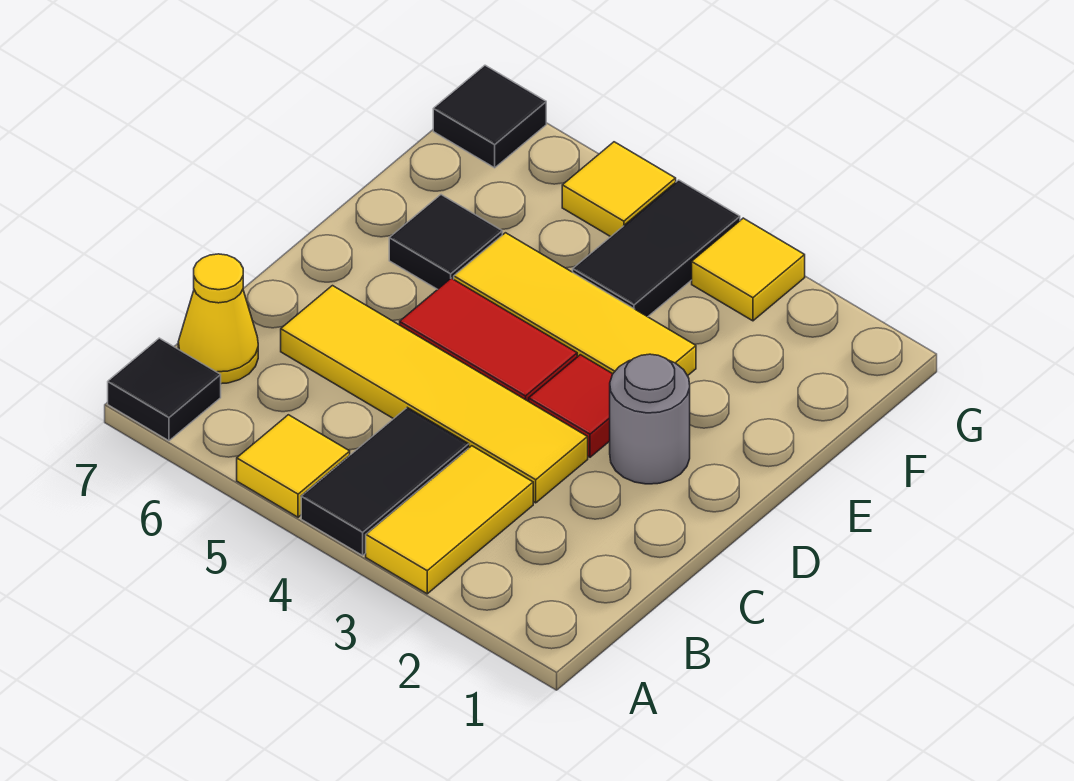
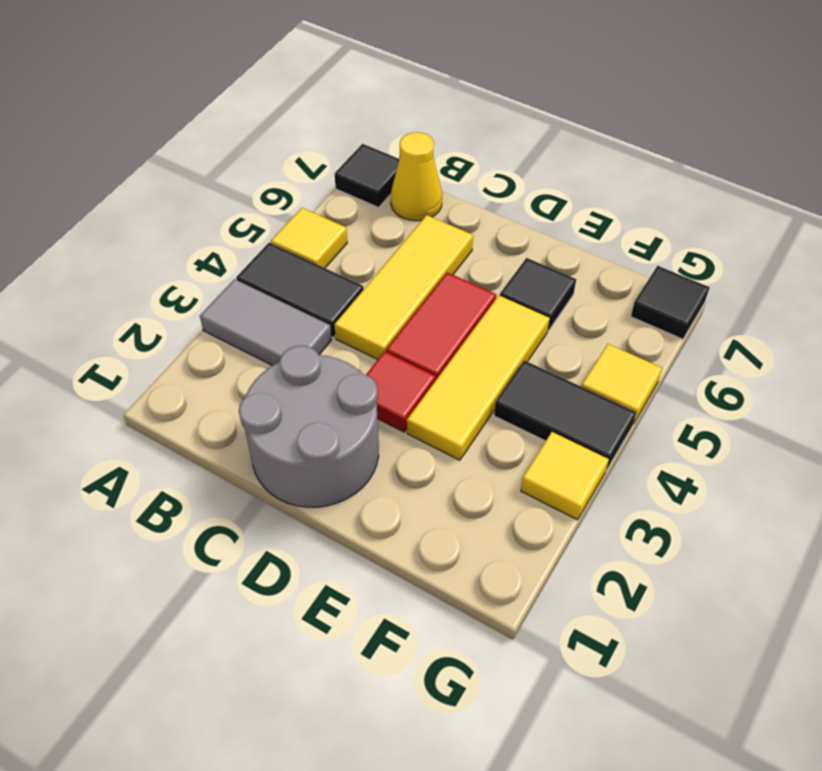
yellow 1x2 tile [366,446,533,594] -> grey 1x2 tile [200,279,332,366]
yellow 1x4 tile [281,286,588,503] -> yellow 1x3 tile [334,215,473,359]
grey 1x1 round brick [610,354,690,484] -> grey 2x2 round brick [239,346,379,507]

